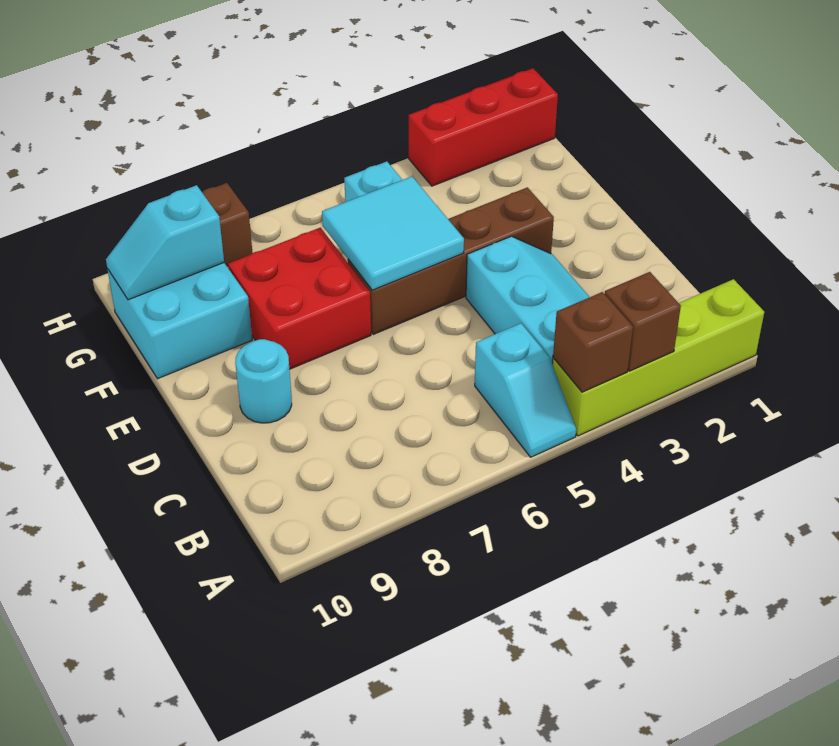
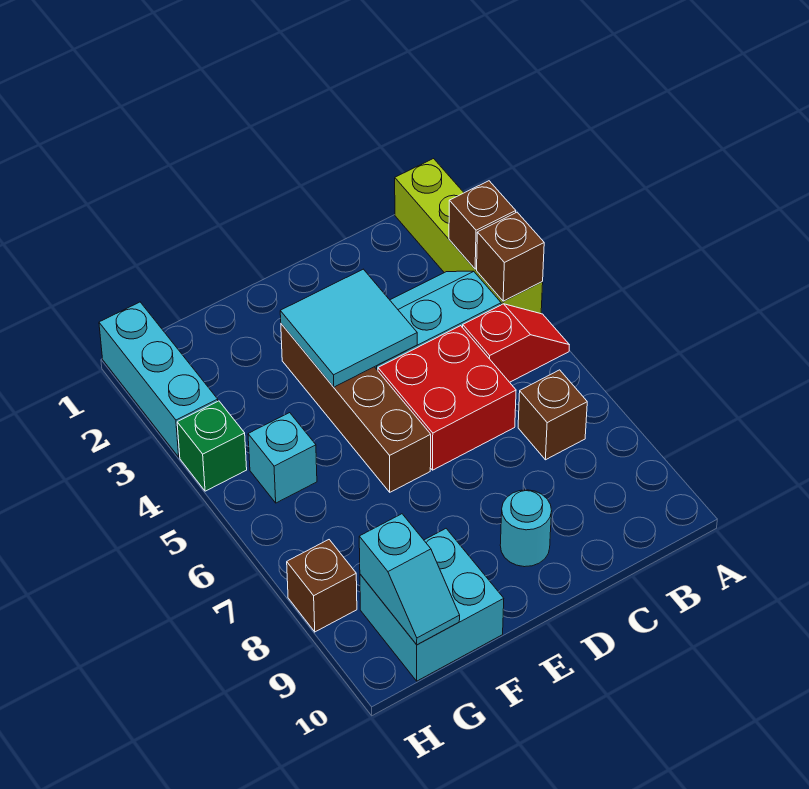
cyan 1x2 slope [475,323,576,457] -> red 1x2 slope [463,304,569,382]
none -> brown 1x1 brick [518,370,587,460]
cyan 2x2 tile [322,177,464,290] -> cyan 2x2 tile moved to [280,269,417,387]
red 2x2 brick [228,228,371,369] -> red 2x2 brick moved to [378,326,516,470]
red 1x3 brick [409,68,558,186] -> cyan 1x3 brick [99,302,218,457]
none -> green 1x1 brick [177,401,247,491]

